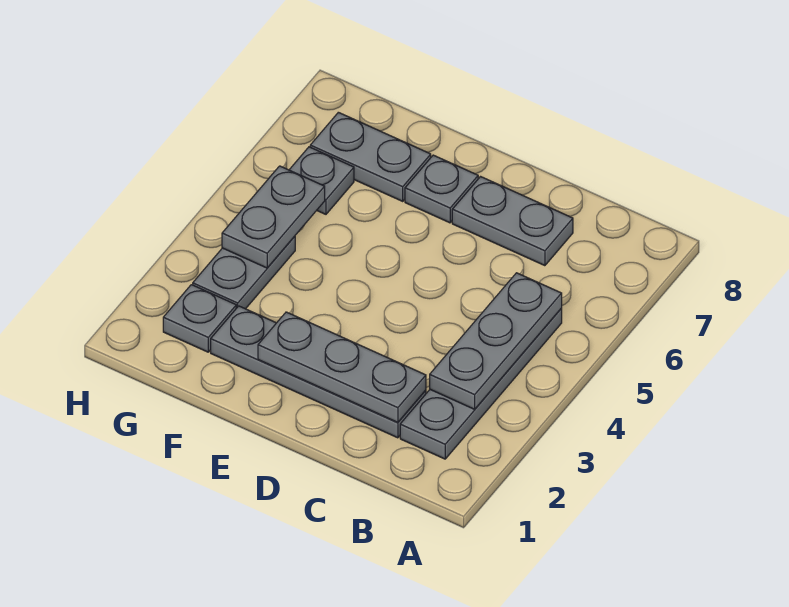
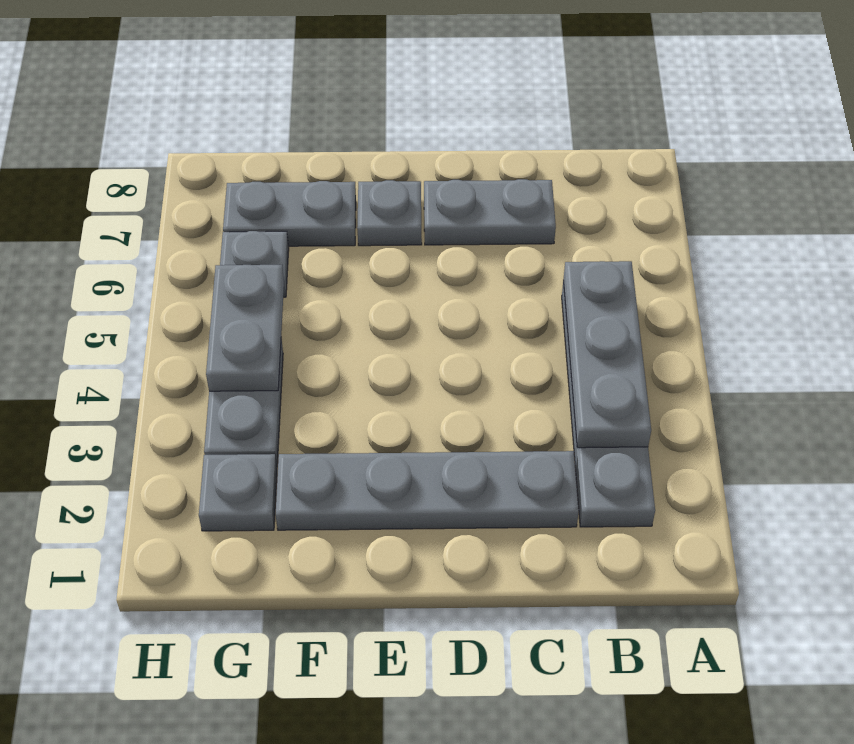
grey 1x3 plate [258,312,426,422] -> none

